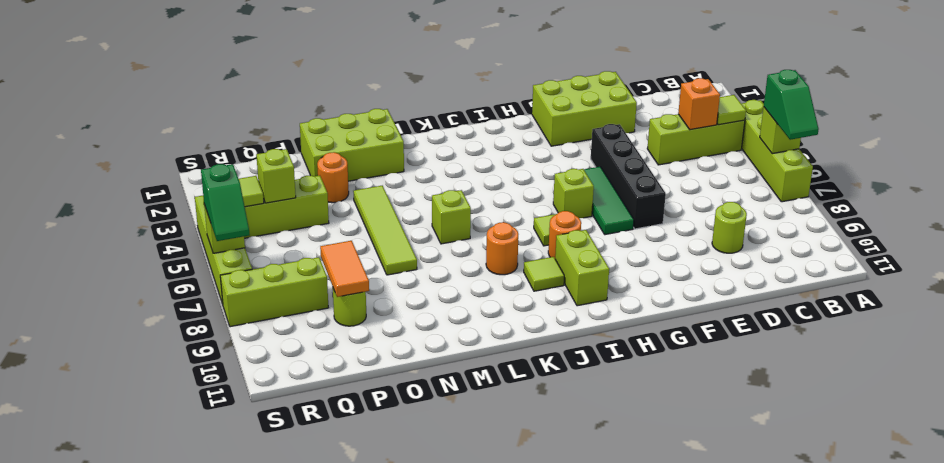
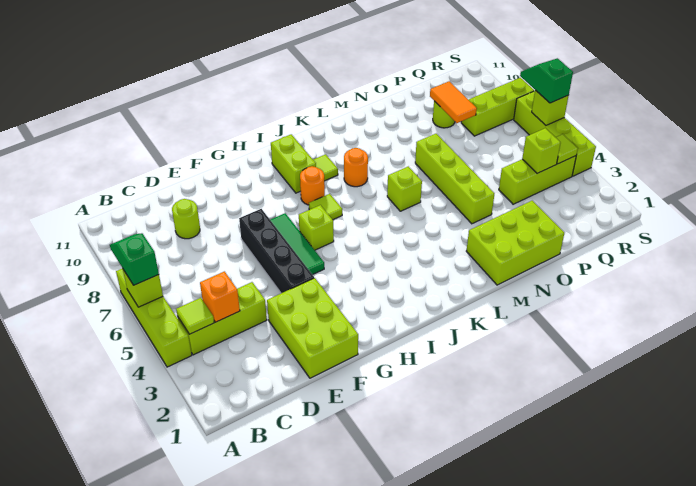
lime 2x3 brick [532,71,637,146] -> lime 2x3 brick turned to [267,278,358,378]
lime 1x4 tile [353,186,417,275] -> lime 1x4 brick [415,134,495,224]
orange 1x1 round brick [317,152,349,203] -> none

